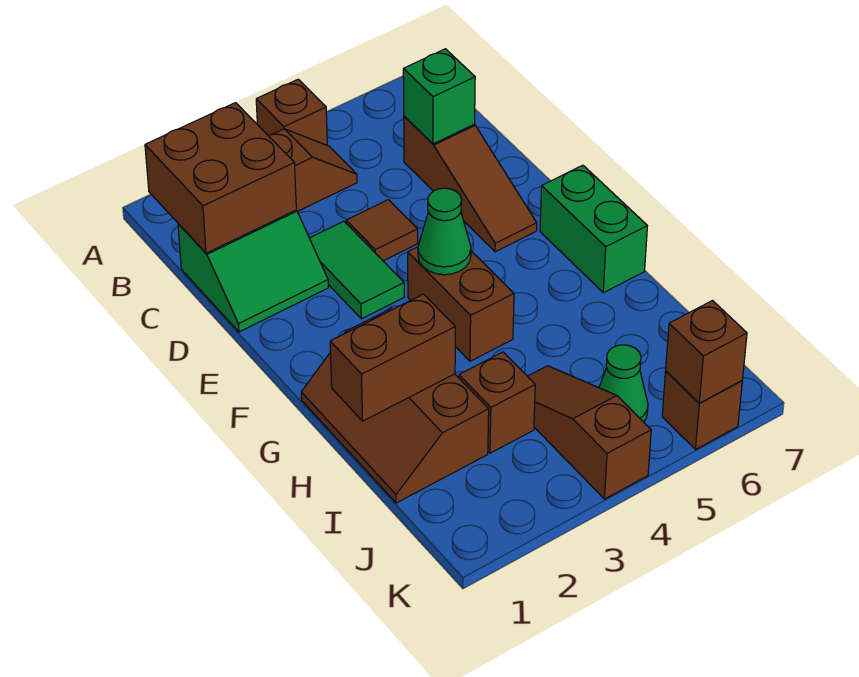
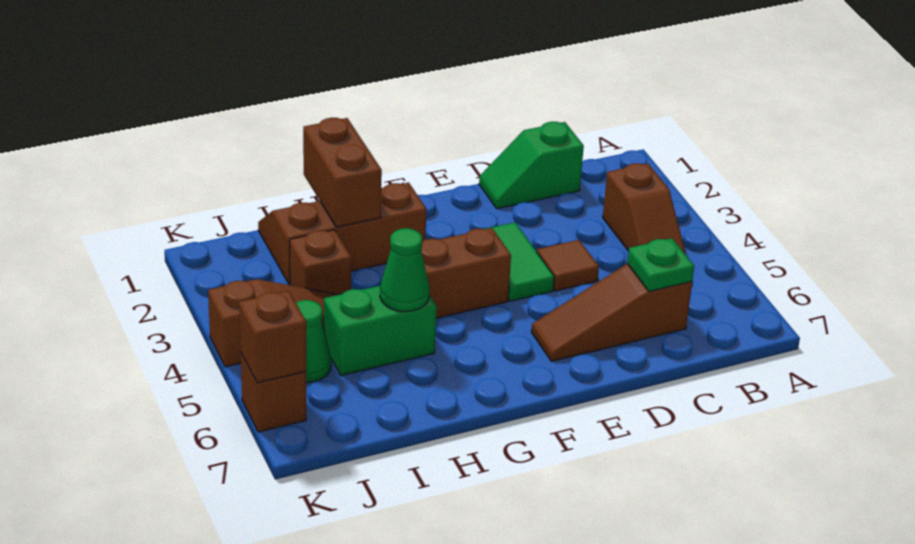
brown 1x1 brick [256,79,327,145] -> none
brown 2x2 brick [145,103,296,253] -> none
green 2x2 slope [178,210,328,332] -> green 1x2 slope [479,122,584,209]
green 1x1 brick [403,49,475,144] -> green 1x1 plate [627,238,694,291]
green 1x2 tile [310,221,404,319] -> green 1x2 tile turned to [486,222,554,301]
green 1x1 cone [418,188,471,275] -> green 1x1 cone moved to [380,228,429,311]
green 1x2 brick [540,165,647,293] -> green 1x2 brick moved to [324,286,437,375]

